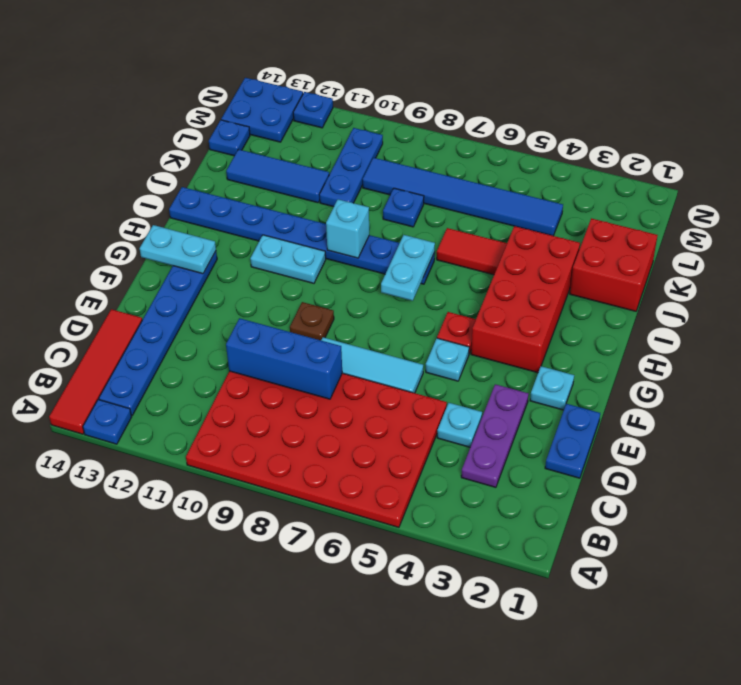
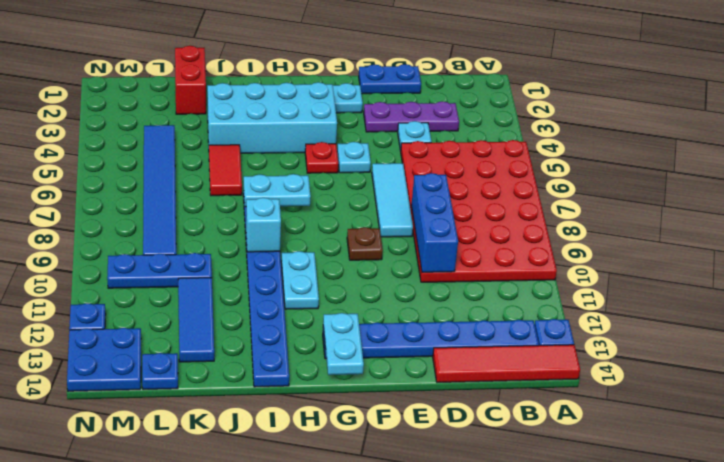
red 2x4 brick [471,226,580,373] -> cyan 2x4 brick [207,82,337,153]
red 2x2 brick [570,218,658,311] -> red 1x2 brick [175,46,206,114]
blue 1x1 plate [383,188,424,227] -> none

